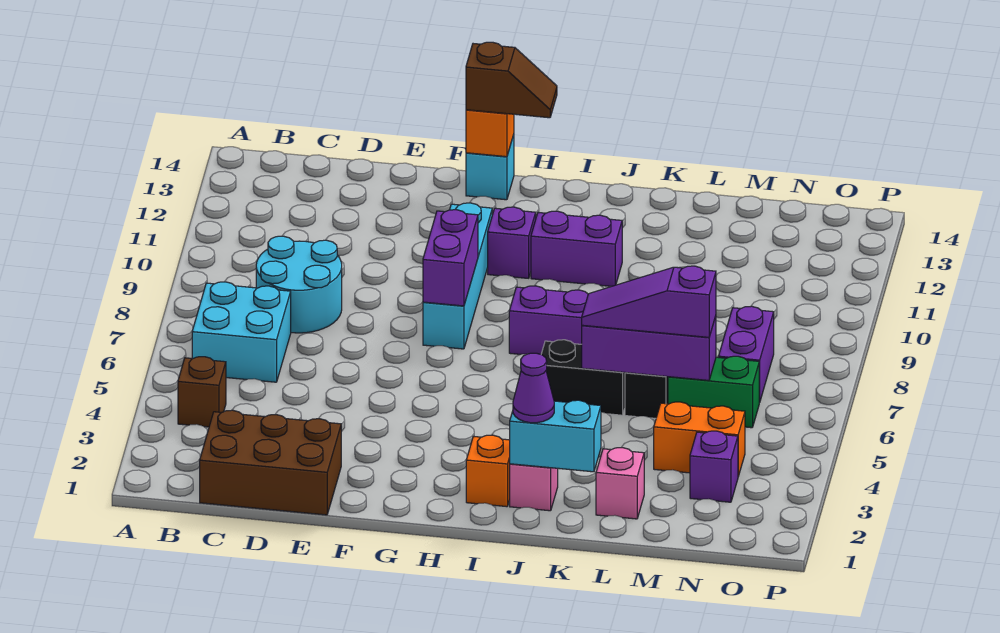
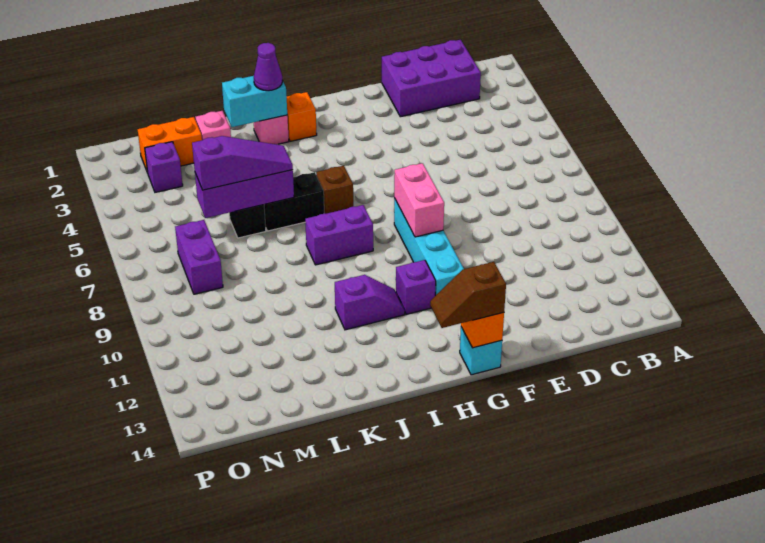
brown 1x1 brick [178,357,226,427] -> brown 1x1 brick moved to [316,166,353,214]
cyan 2x2 brick [192,282,291,382] -> none
brown 2x3 brick [200,410,341,515] -> purple 2x3 brick [382,40,481,117]
cyan 2x2 round brick [256,236,342,333] -> none
purple 1x2 brick [423,210,478,306] -> pink 1x2 brick [394,163,444,237]
purple 1x2 brick [531,211,622,286] -> purple 1x2 slope [335,275,405,330]
orange 1x2 brick [654,402,745,476] -> orange 1x2 brick moved to [138,117,202,172]
green 1x2 brick [668,356,760,428] -> none

